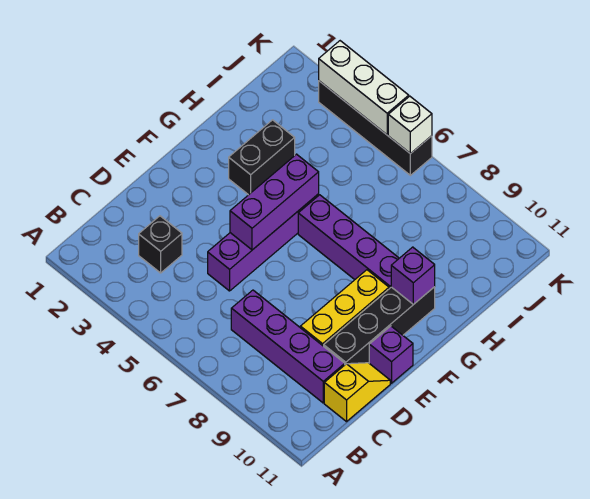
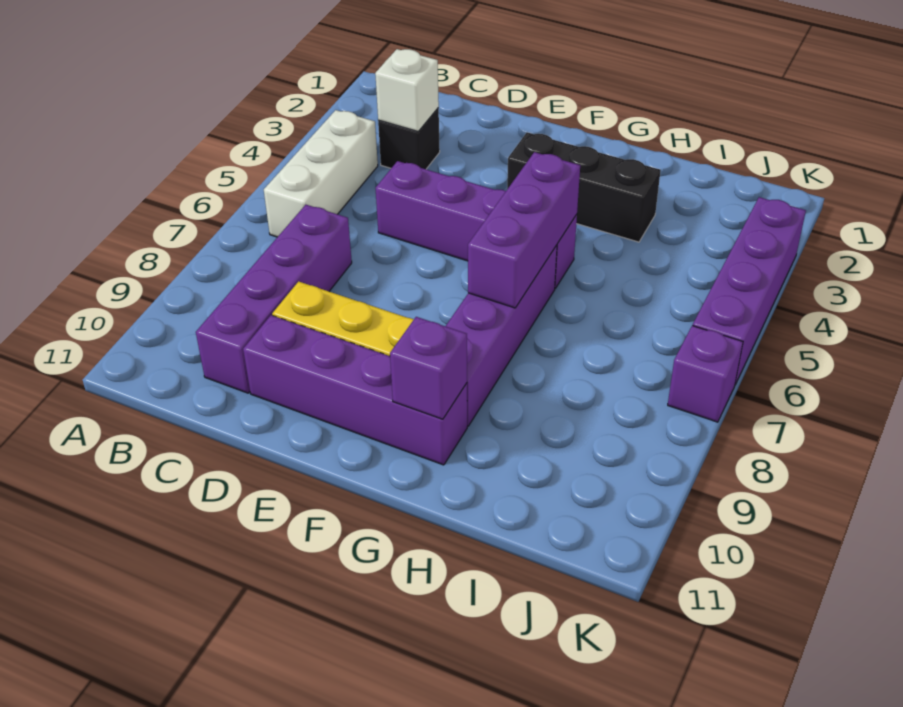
yellow 1x2 slope [324,363,390,422] -> none
black 1x4 brick [324,287,435,364] -> purple 1x4 brick [243,315,467,465]
purple 1x3 brick [230,154,319,250] -> purple 1x3 brick turned to [468,152,580,308]
purple 1x1 brick [369,326,413,383] -> purple 1x1 brick moved to [668,326,743,422]
black 1x2 brick [229,120,295,195] -> black 1x3 brick [507,132,661,242]
black 1x4 brick [319,81,432,175] -> purple 1x4 brick [693,197,806,384]
white 1x3 brick [319,41,409,135] -> white 1x3 brick moved to [264,110,378,237]
white 1x1 brick [388,96,432,154] -> white 1x1 brick moved to [375,49,439,132]

